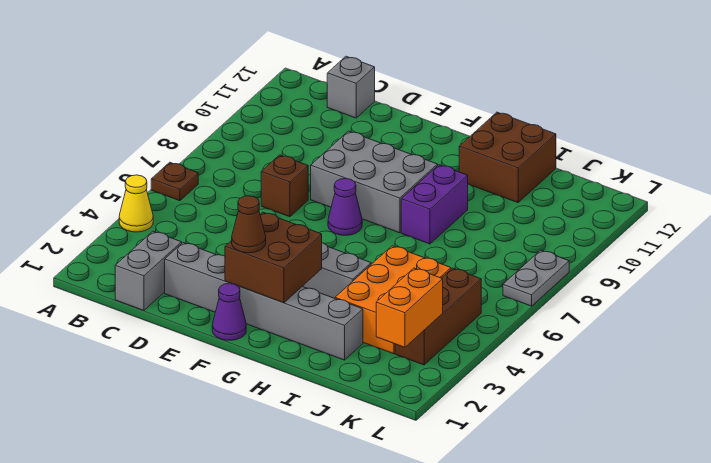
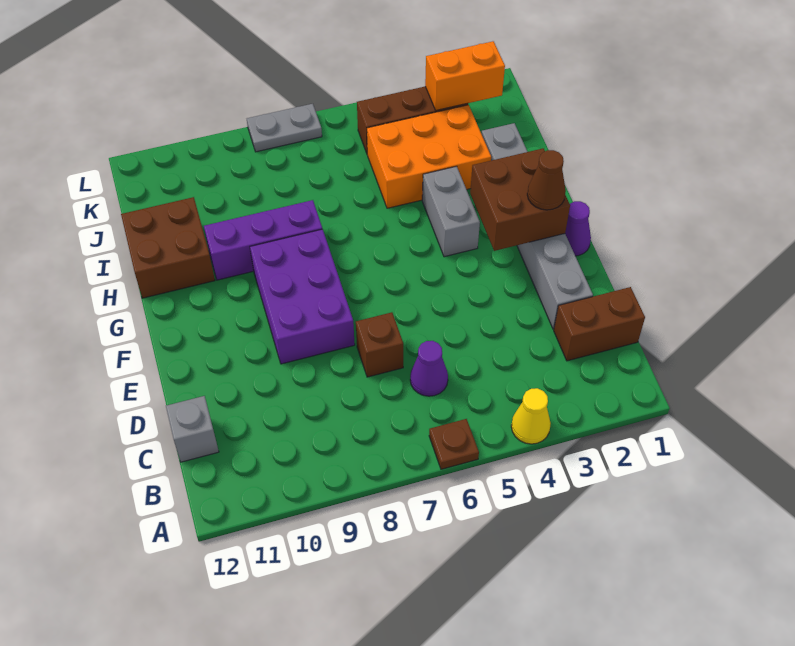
grey 1x2 brick [115,231,182,311] -> brown 1x2 brick [554,287,645,361]
grey 2x3 brick [311,131,438,233] -> purple 2x3 brick [250,229,355,364]
purple 1x1 cone [328,178,362,235] -> purple 1x1 cone moved to [410,341,448,396]
purple 1x2 brick [401,165,468,244] -> purple 1x3 brick [204,200,322,280]

